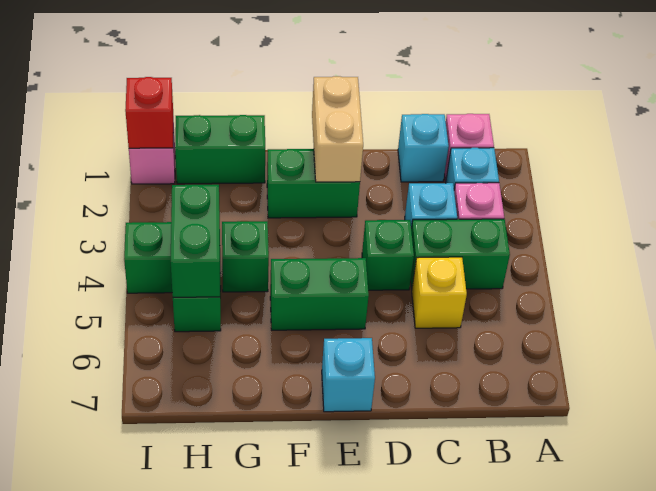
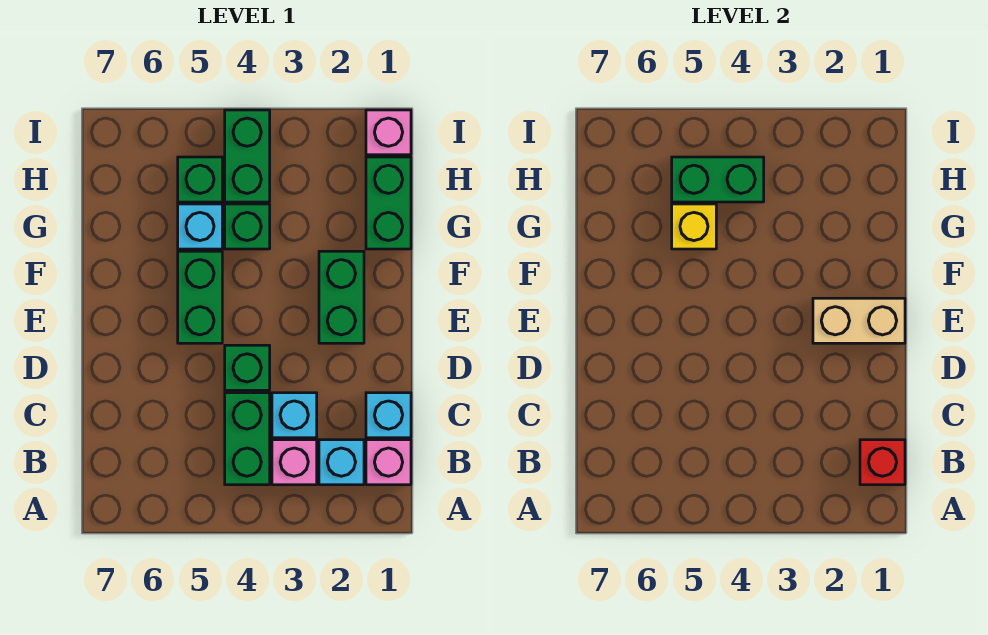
yellow 1x1 brick [412,257,467,328] -> yellow 1x1 brick moved to [672,204,716,249]
cyan 1x1 brick [322,338,375,412] -> cyan 1x1 brick moved to [178,204,222,249]
red 1x1 brick [125,77,173,148] -> red 1x1 brick moved to [860,440,905,485]

